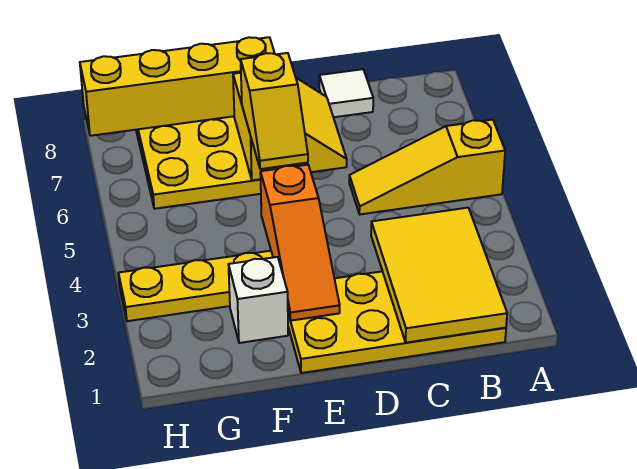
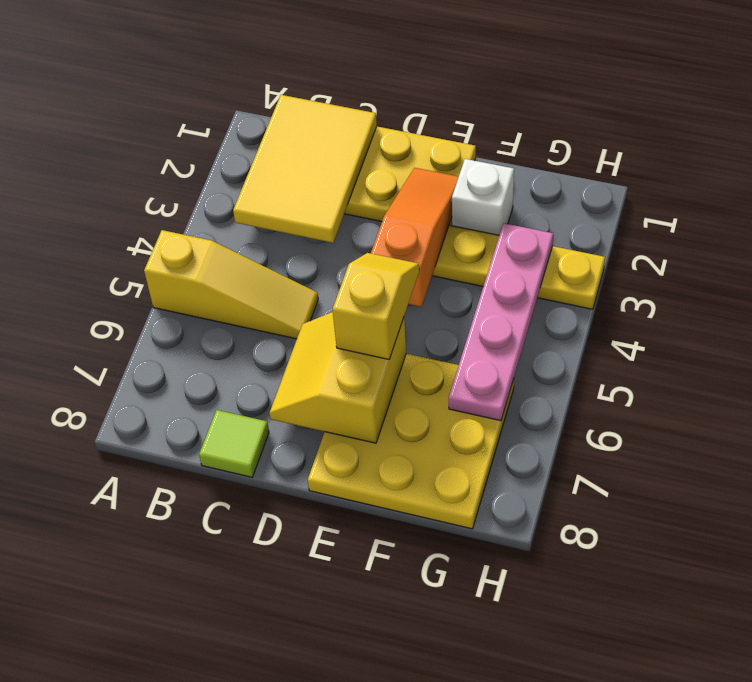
white 1x1 tile [319,69,373,117] -> lime 1x1 tile [199,410,269,477]
yellow 1x4 brick [80,37,275,136] -> none
none -> pink 1x4 plate [449,223,553,421]

